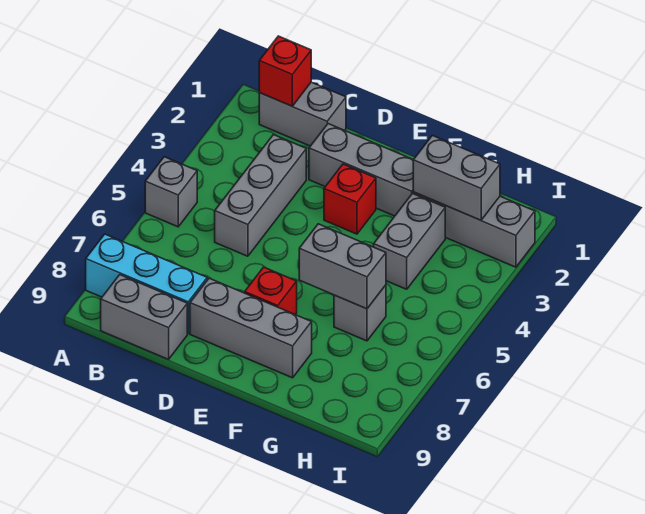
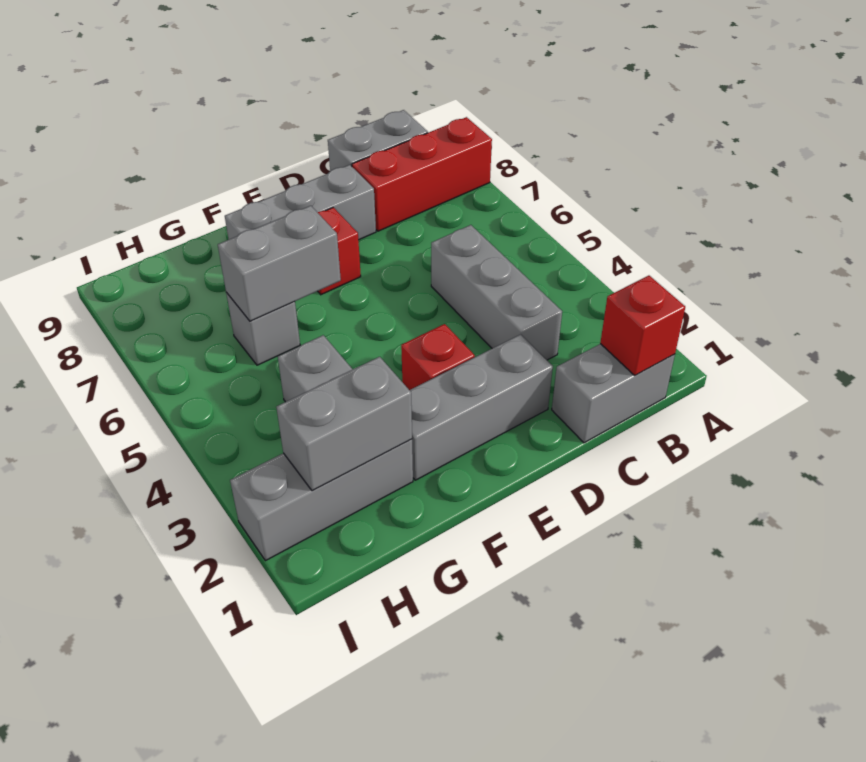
grey 1x1 brick [145,157,197,227] -> none
cyan 1x3 brick [86,234,207,333] -> red 1x3 brick [352,117,492,231]

